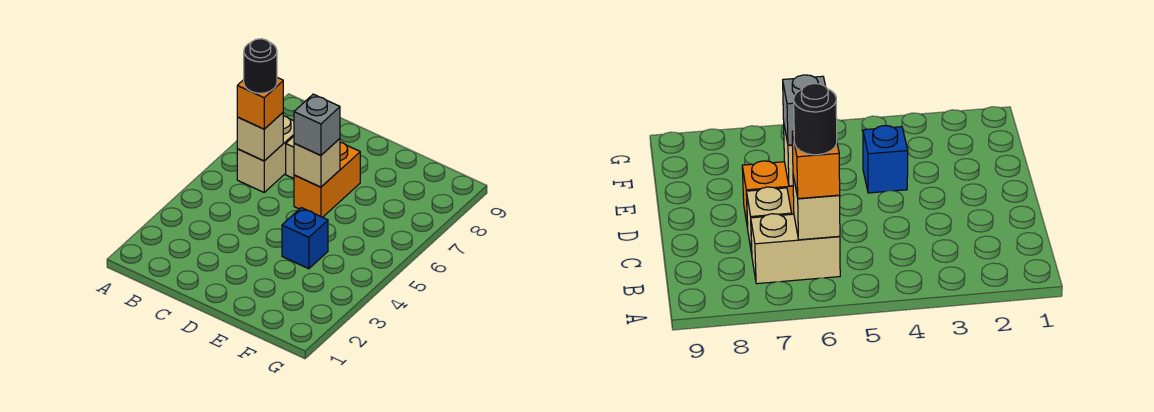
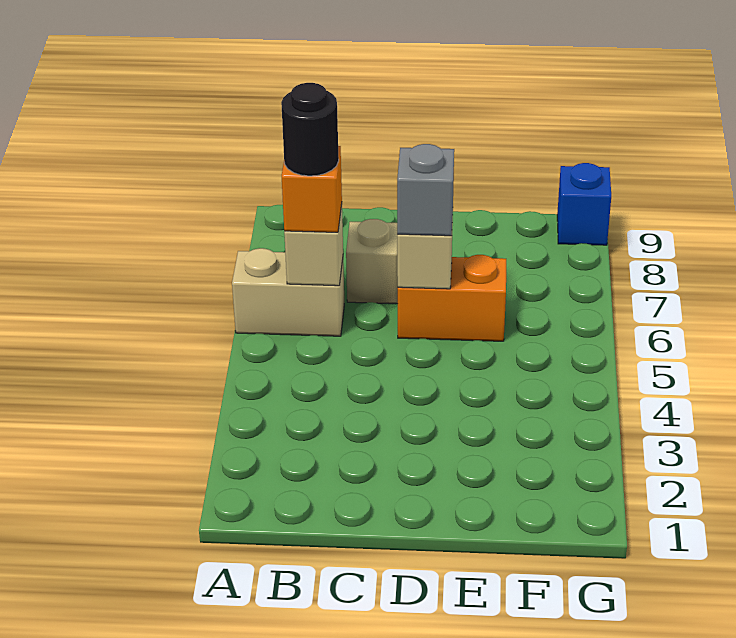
tan 1x2 brick [237,116,294,192] -> tan 1x2 brick turned to [232,248,344,336]
orange 1x2 brick [294,142,360,217] -> orange 1x2 brick turned to [398,255,506,341]
blue 1x1 brick [282,208,328,269] -> blue 1x1 brick moved to [557,163,611,245]

